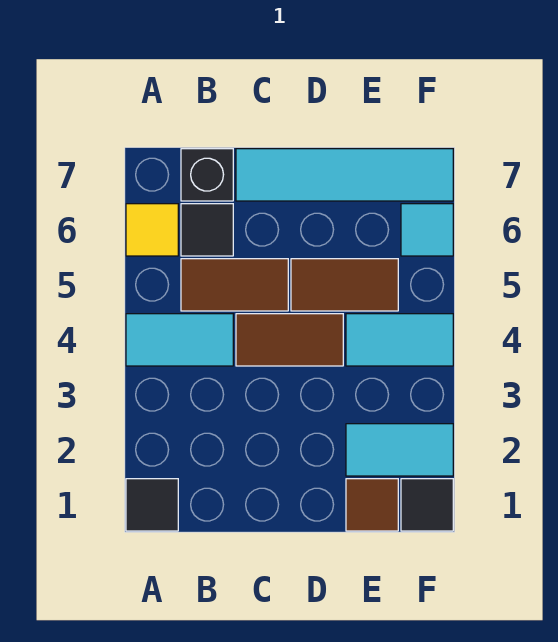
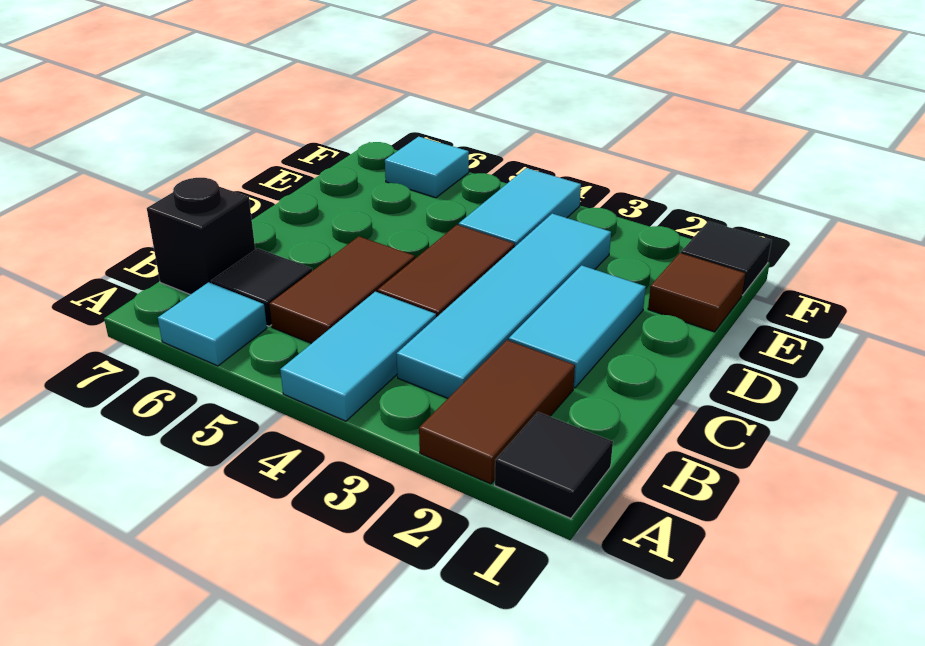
yellow 1x1 tile [126,204,178,256] -> cyan 1x1 tile [158,282,267,366]
cyan 1x4 tile [236,149,453,201] -> cyan 1x4 tile moved to [397,214,611,398]
brown 1x2 tile [291,259,398,311] -> brown 1x2 tile moved to [419,340,575,484]
cyan 1x2 tile [346,424,453,476] -> cyan 1x2 tile moved to [509,265,646,388]

